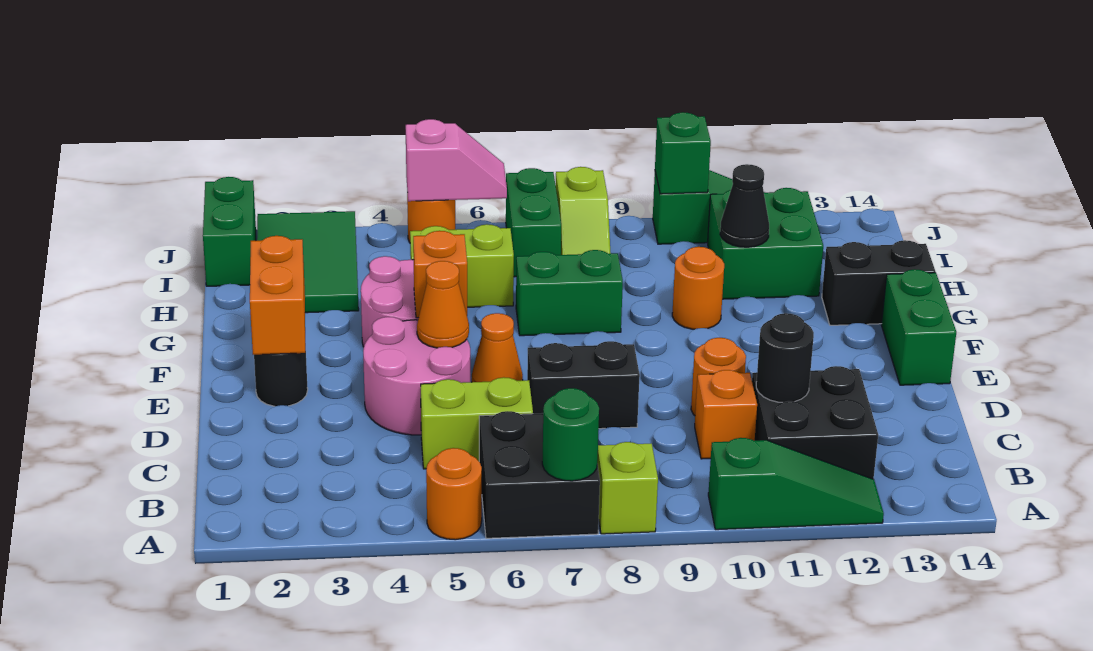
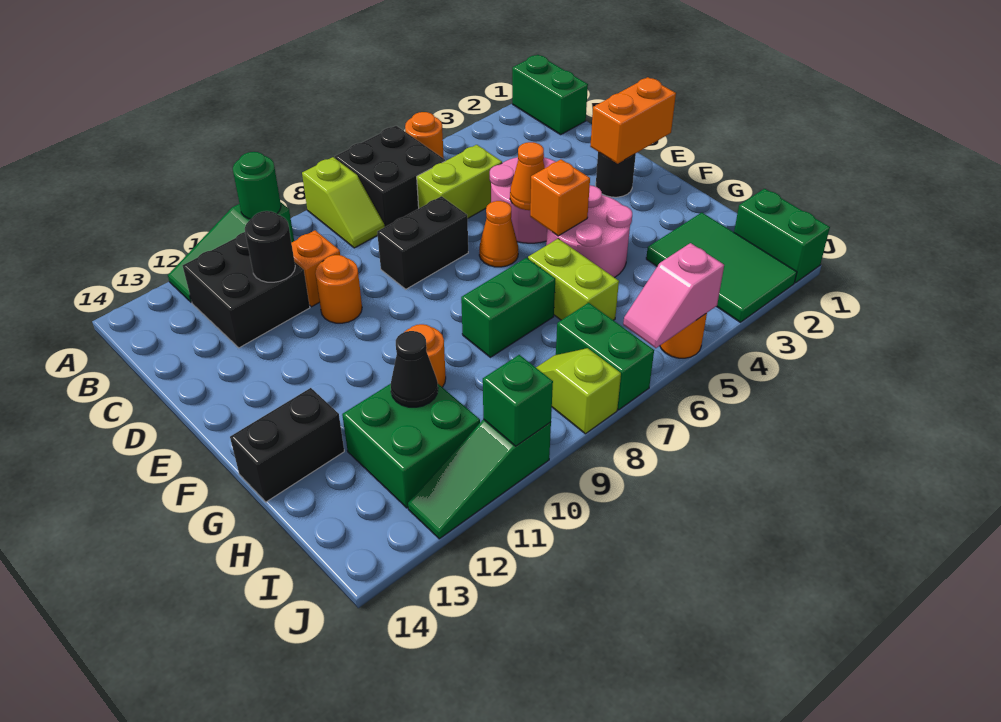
green 1x1 round brick [542,388,599,481] -> green 1x1 round brick moved to [233,152,281,219]
orange 1x2 brick [250,236,305,355] -> orange 1x2 brick turned to [590,77,676,164]
green 1x2 brick [881,269,956,385] -> green 1x2 brick moved to [512,55,588,135]
lime 1x2 brick [410,224,514,307] -> lime 1x2 brick turned to [528,239,619,320]

